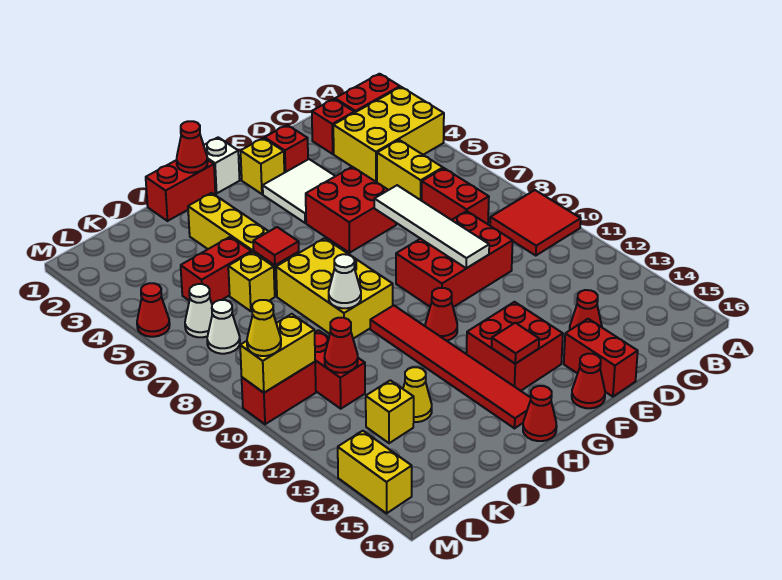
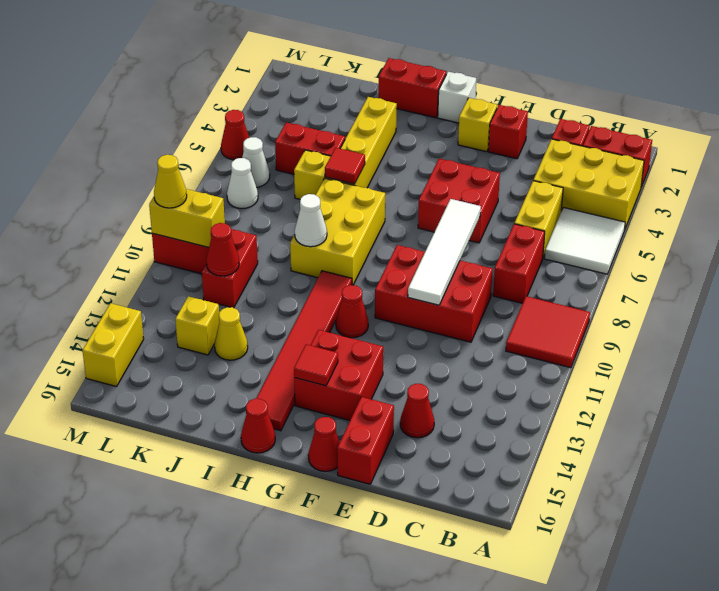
white 2x2 tile [263,159,335,223] -> white 2x2 tile moved to [545,207,625,274]
red 1x1 cone [177,121,208,173] -> none

